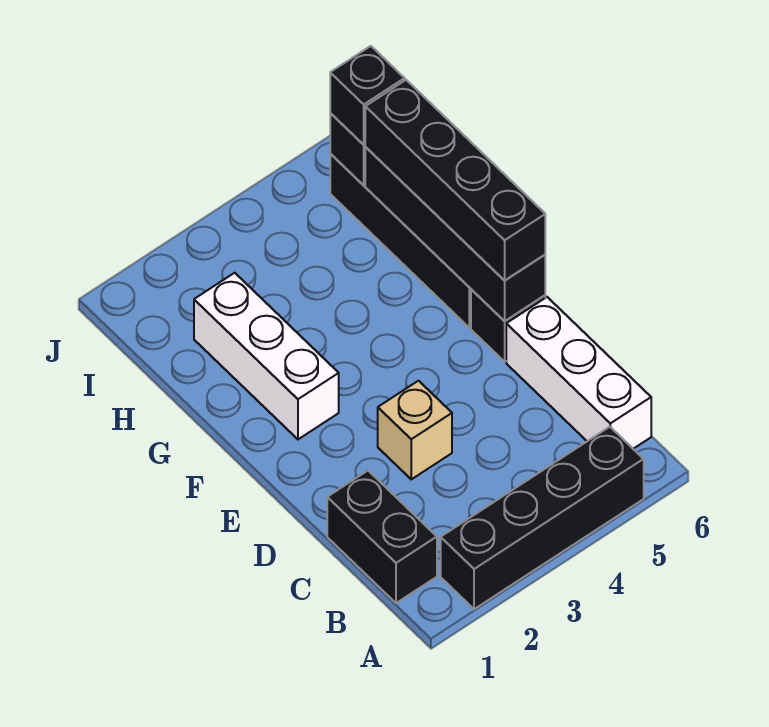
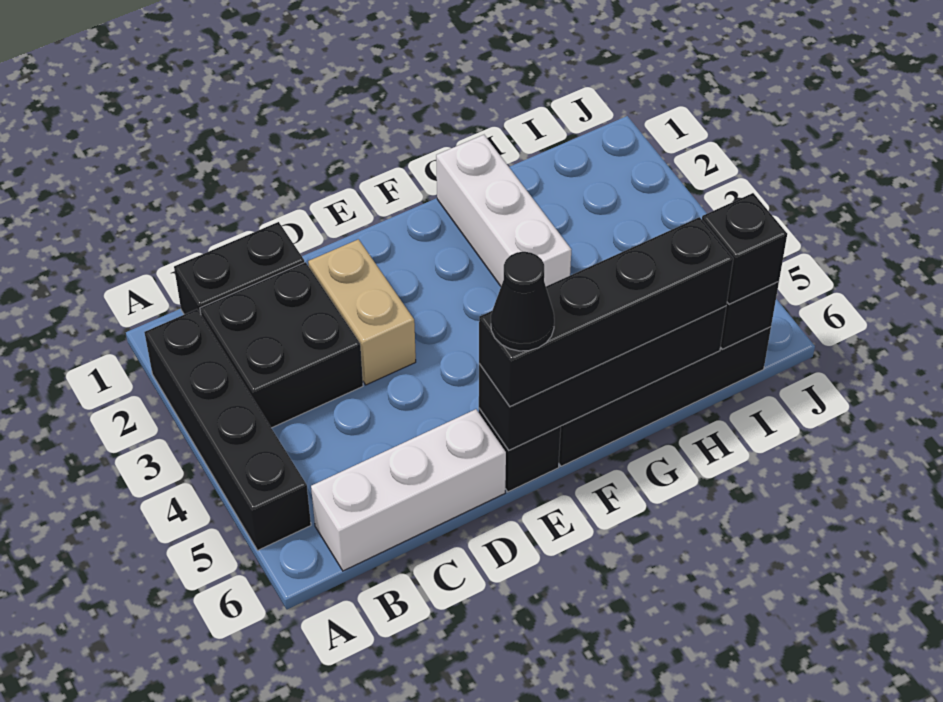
none -> black 2x2 brick [200,262,363,428]
tan 1x1 brick [378,381,452,479] -> tan 1x2 brick [308,239,416,385]
none -> black 1x1 cone [491,252,554,351]
white 1x3 brick [194,273,339,439] -> white 1x3 brick turned to [436,135,571,286]

